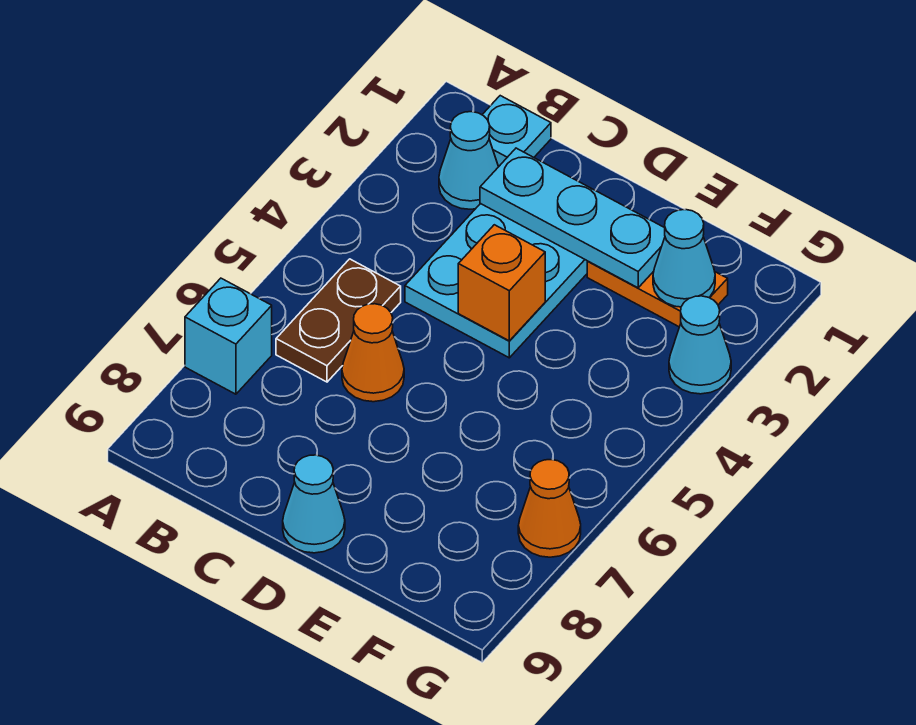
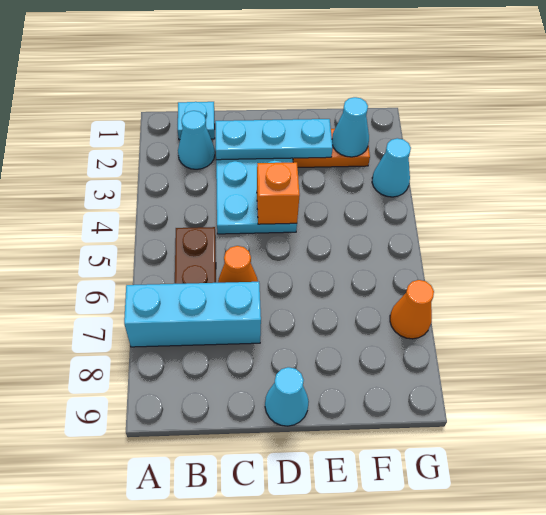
cyan 1x1 brick [185,278,272,394] -> cyan 1x3 brick [124,282,261,347]

